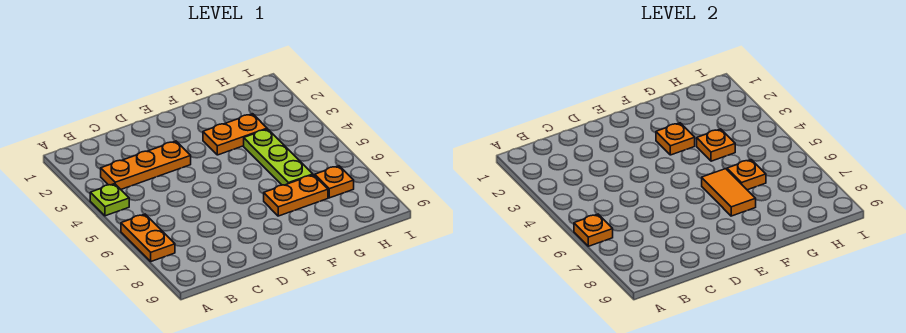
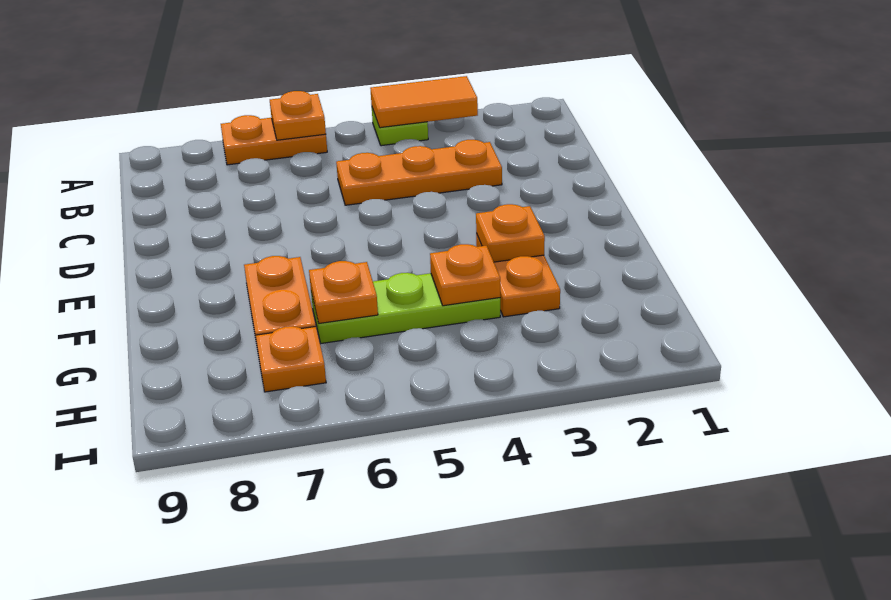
orange 1x3 plate [101,141,191,189] -> orange 1x3 plate turned to [336,140,502,205]
orange 1x2 tile [702,169,756,216] -> orange 1x2 tile moved to [370,76,478,128]

